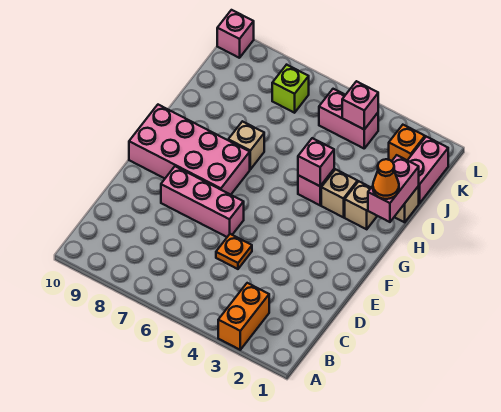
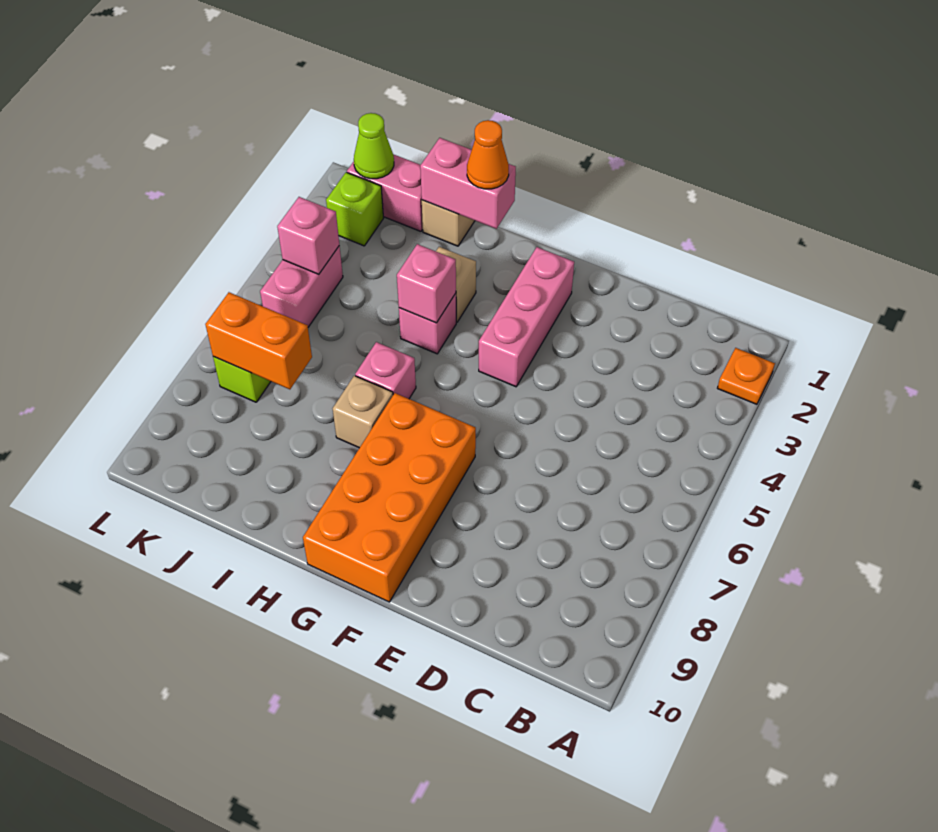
orange 1x2 brick [218,283,269,350] -> orange 1x2 brick moved to [205,292,312,389]
orange 1x1 plate [216,234,252,269] -> orange 1x1 plate moved to [718,348,775,404]
pink 1x3 brick [161,166,244,237] -> pink 1x3 brick moved to [479,247,574,387]
pink 2x4 brick [129,105,250,195] -> orange 2x4 brick [303,393,476,602]
tan 1x1 brick [345,181,377,229] -> none
none -> lime 1x1 cone [354,113,394,179]
orange 1x1 brick [389,125,425,161] -> lime 1x1 brick [326,172,384,246]
pink 1x1 brick [217,10,254,58] -> pink 1x1 brick moved to [355,342,416,399]

